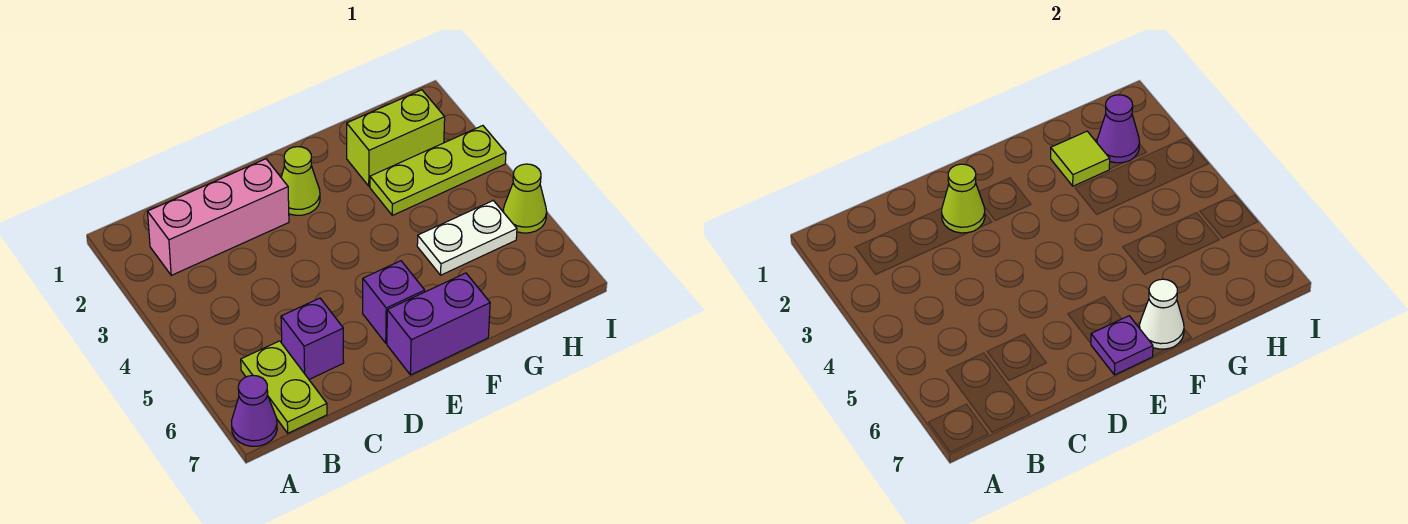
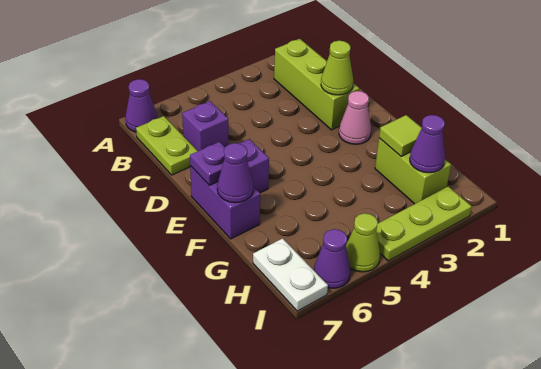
pink 1x3 brick [148,159,289,275] -> lime 1x3 brick [274,39,359,130]
lime 1x2 plate [241,341,327,433] -> lime 1x2 plate turned to [136,116,197,175]
lime 1x1 cone [281,147,320,215] -> pink 1x1 cone [339,91,371,144]
white 1x1 cone [1139,279,1184,349] -> purple 1x1 cone [217,143,253,203]
lime 1x3 plate [370,126,506,215] -> lime 1x3 plate turned to [376,186,472,261]
white 1x2 plate [417,201,517,275] -> white 1x2 plate moved to [253,238,328,311]
none -> purple 1x1 cone [314,229,350,288]

